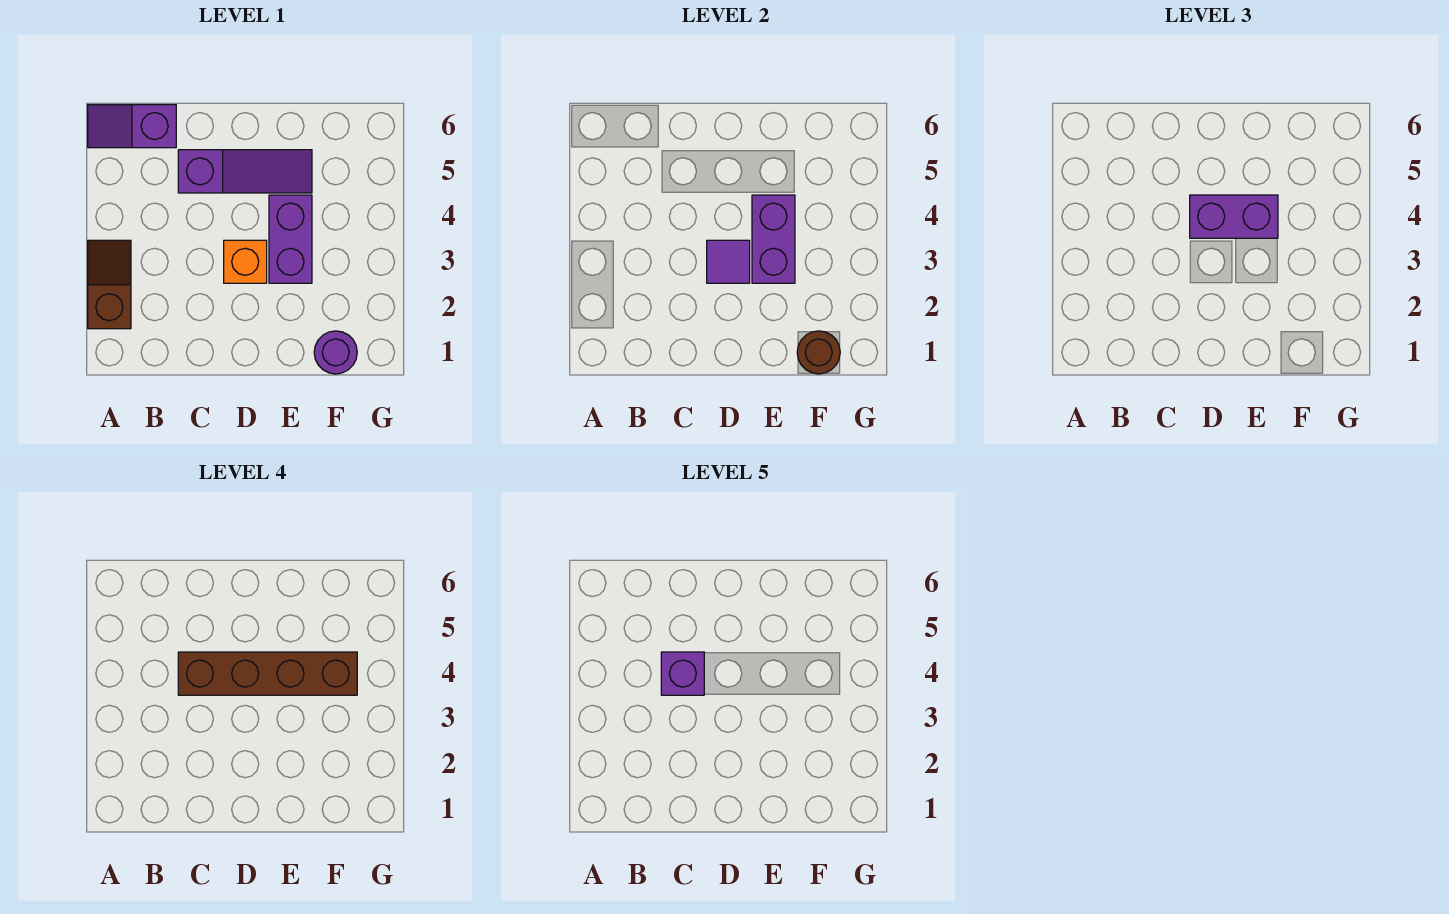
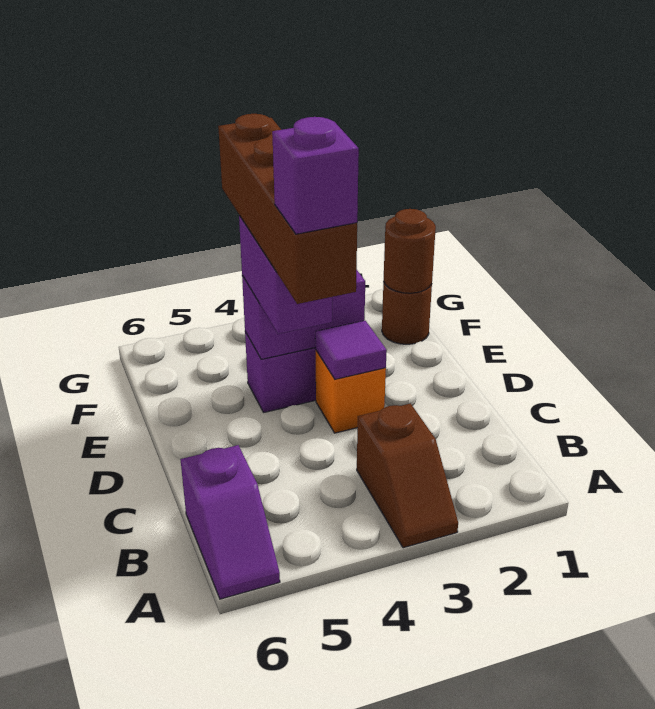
brown 1x2 slope [88,240,131,329] -> brown 1x2 slope turned to [357,403,458,548]
purple 1x3 slope [178,150,312,193] -> none
purple 1x1 round brick [314,331,357,374] -> brown 1x1 round brick [382,281,432,344]

